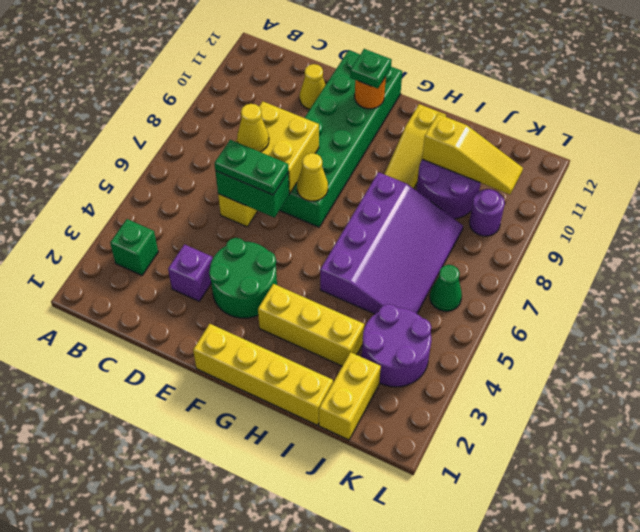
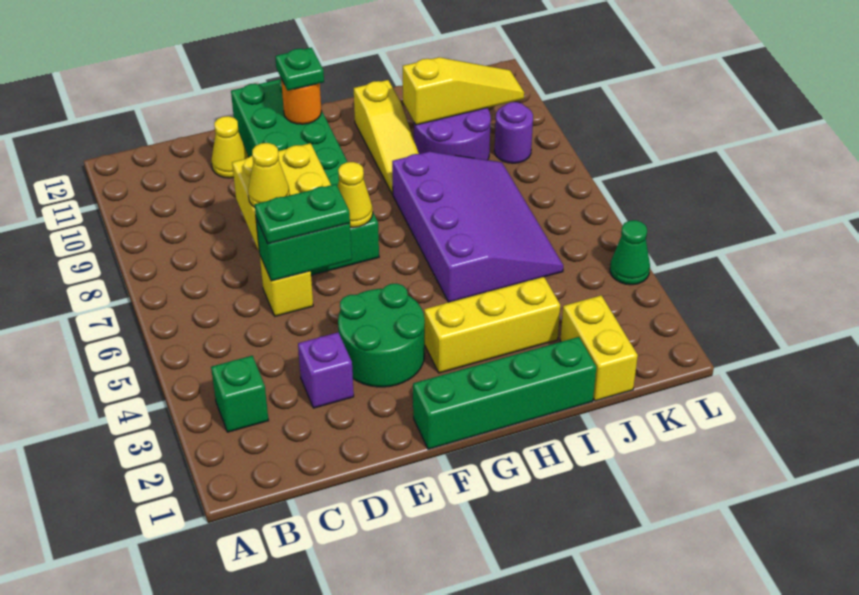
yellow 1x4 brick [193,324,333,425] -> green 1x4 brick [413,337,596,449]
purple 2x2 round brick [362,304,431,387] -> none
green 1x1 cone [430,265,462,311] -> green 1x1 cone moved to [610,220,650,285]

